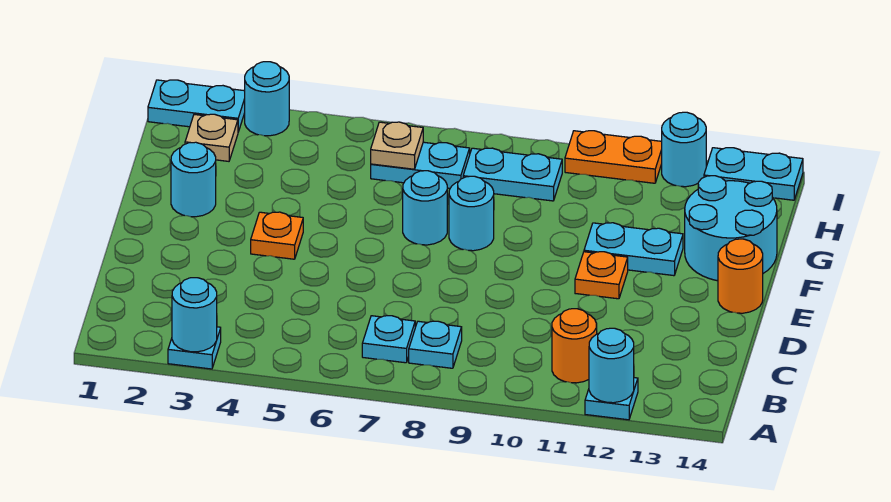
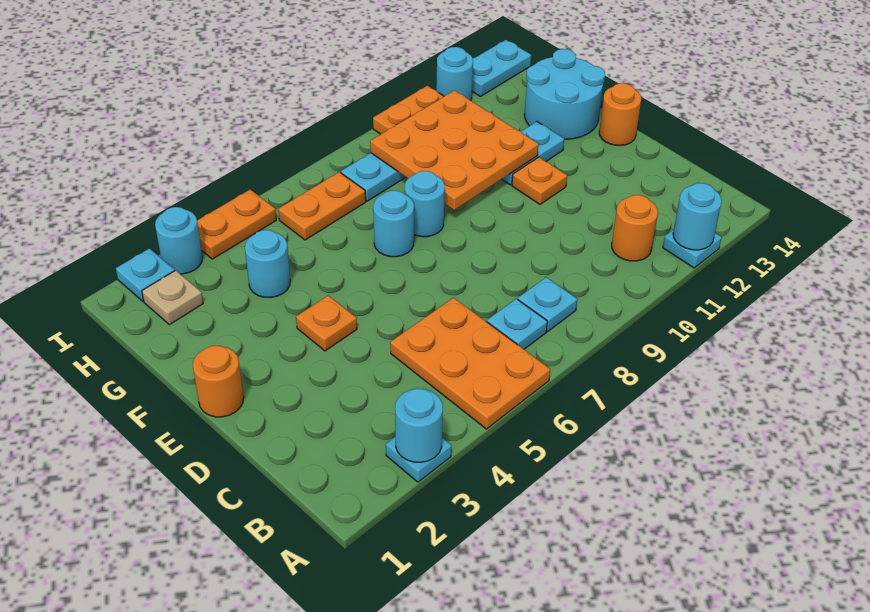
none -> orange 2x3 plate [390,298,550,429]
none -> orange 1x1 round brick [193,346,244,417]
cyan 1x1 round brick [171,142,216,217] -> cyan 1x1 round brick moved to [245,230,290,298]
none -> orange 3x3 plate [370,90,539,210]
cyan 1x2 plate [371,142,470,188] -> orange 1x2 plate [278,172,366,240]
tan 1x1 plate [371,122,423,169] -> none
cyan 1x2 plate [148,80,245,132] -> cyan 1x1 plate [116,249,175,301]
none -> orange 1x2 plate [197,190,276,259]

